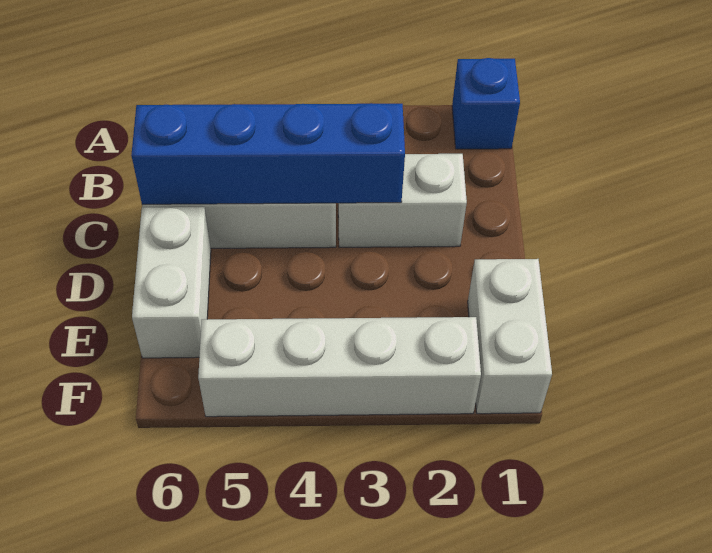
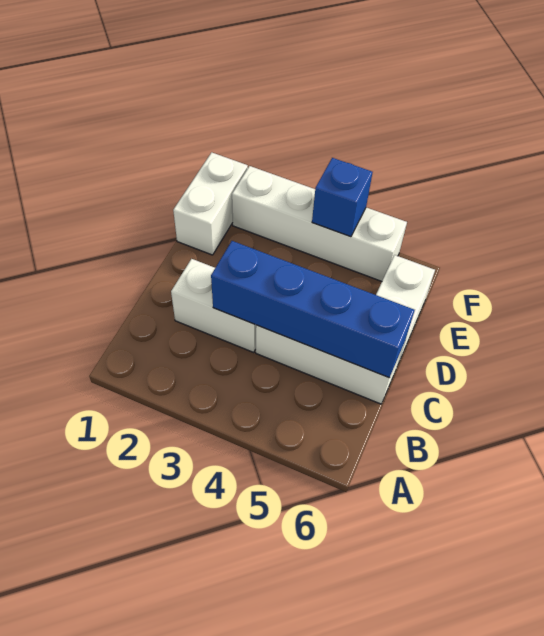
blue 1x1 brick [452,58,520,149] -> blue 1x1 brick moved to [312,158,373,237]

